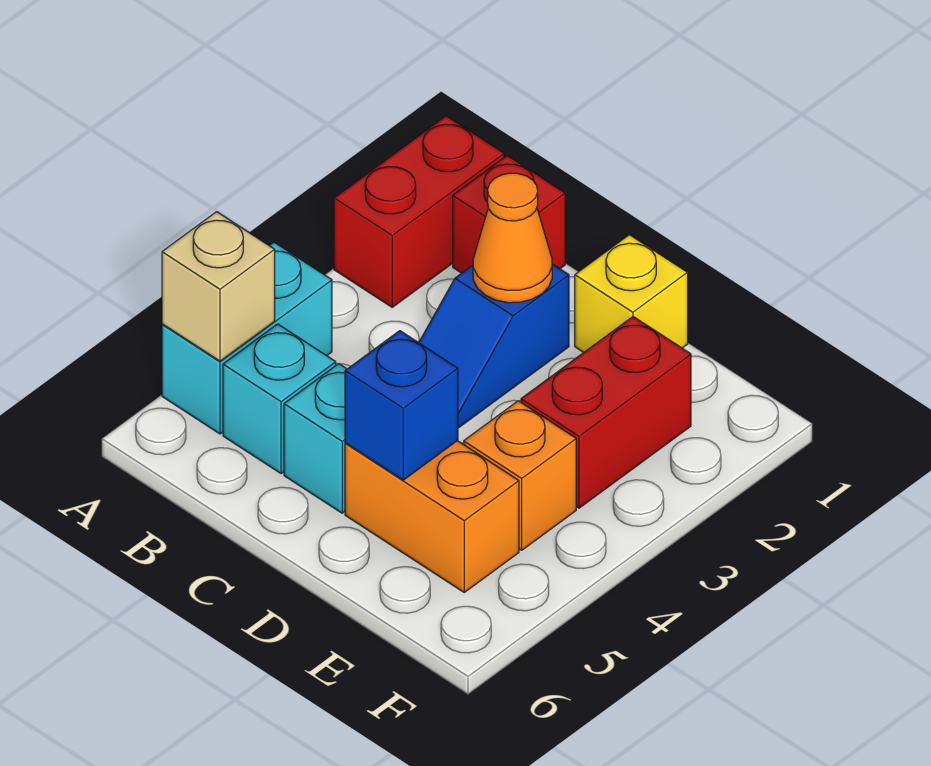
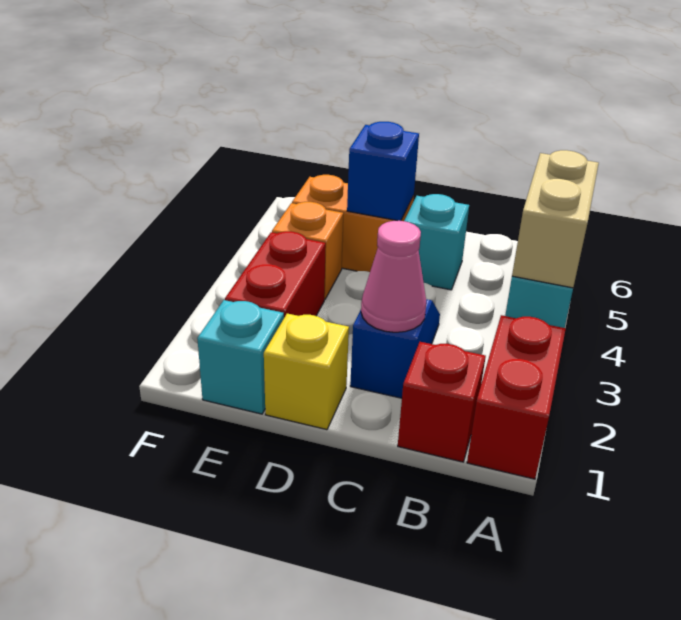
tan 1x1 brick [162,212,275,361] -> tan 1x2 brick [512,150,599,288]
cyan 1x1 brick [223,324,336,474] -> cyan 1x1 brick moved to [197,300,284,414]
orange 1x1 cone [473,173,552,303] -> pink 1x1 cone [361,221,426,332]

